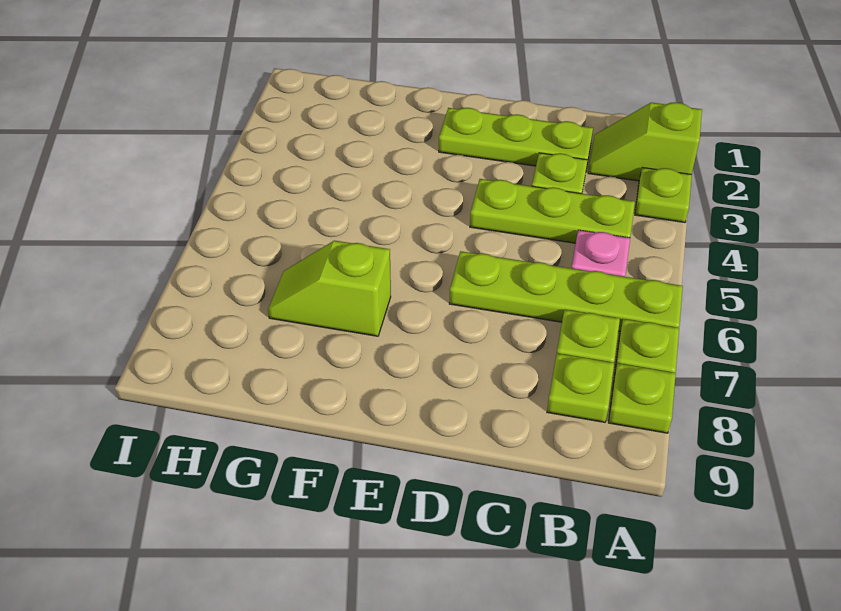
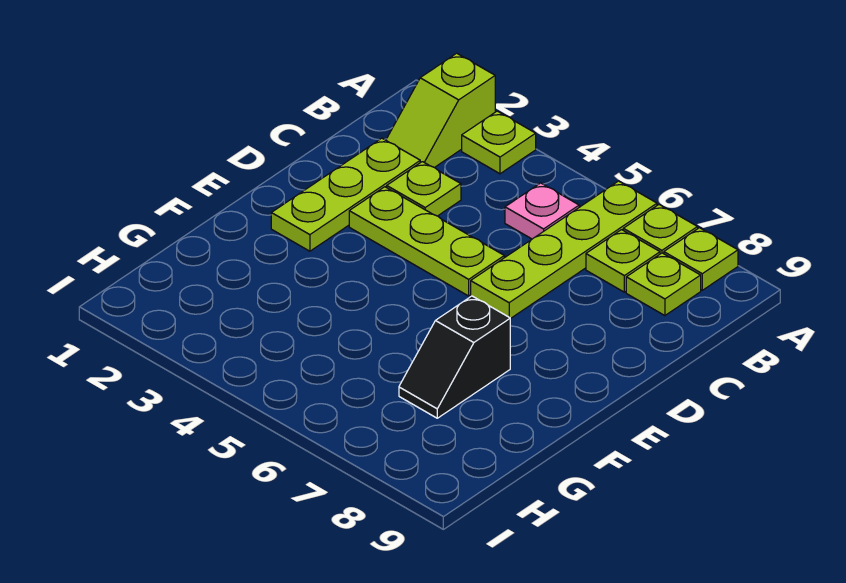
lime 1x3 plate [470,179,635,243] -> lime 1x3 plate turned to [349,187,504,296]
lime 1x2 slope [268,240,391,336] -> black 1x2 slope [399,296,510,418]

